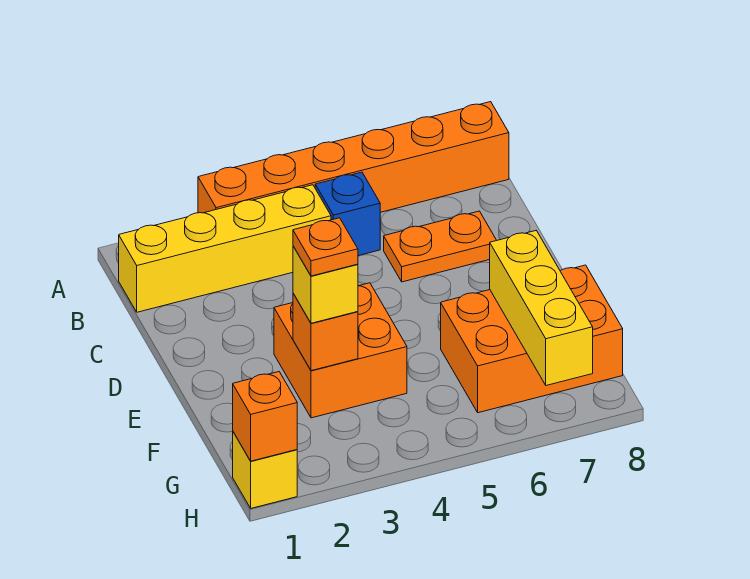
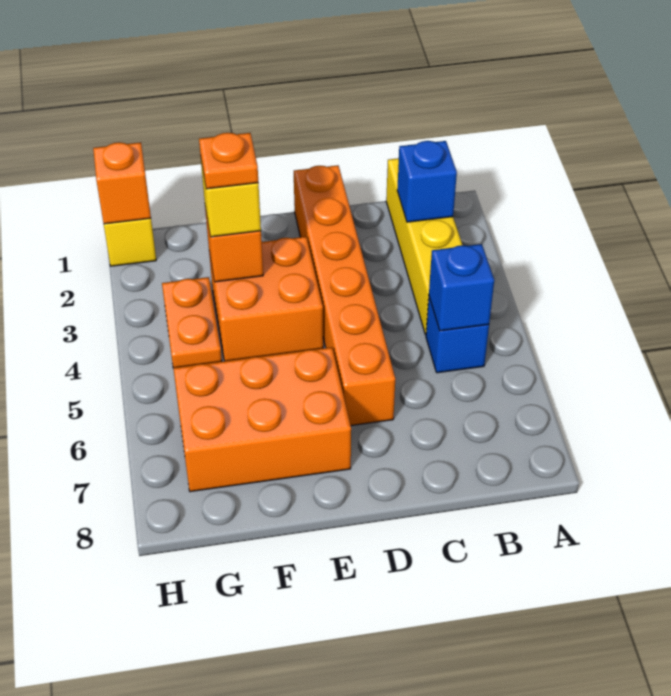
orange 1x6 brick [198,102,509,213] -> orange 1x6 brick moved to [294,165,395,426]
none -> blue 1x1 brick [397,141,457,222]
none -> blue 1x1 brick [429,244,494,331]
orange 1x2 plate [384,211,497,282] -> orange 1x2 plate moved to [162,277,222,368]
orange 2x3 brick [441,265,623,413] -> orange 2x3 brick turned to [173,347,351,492]
yellow 1x3 brick [490,231,593,385] -> none

